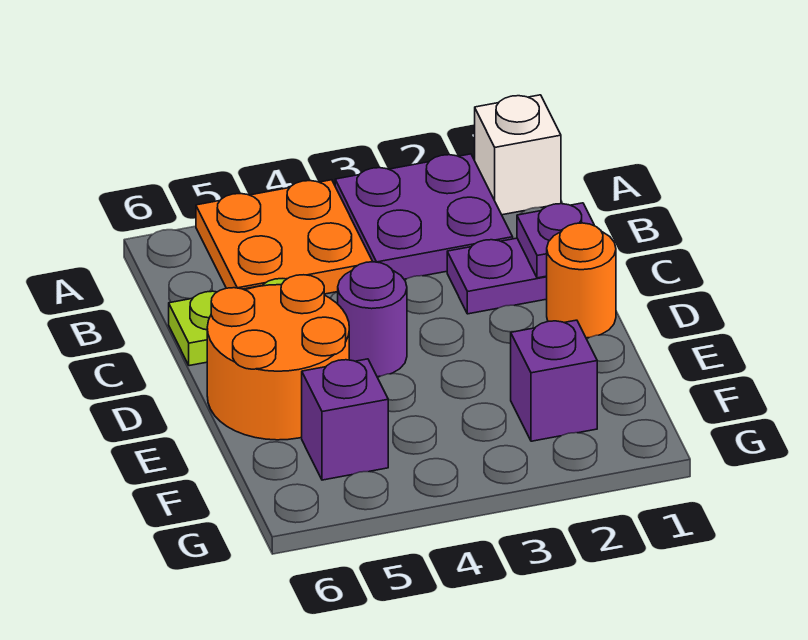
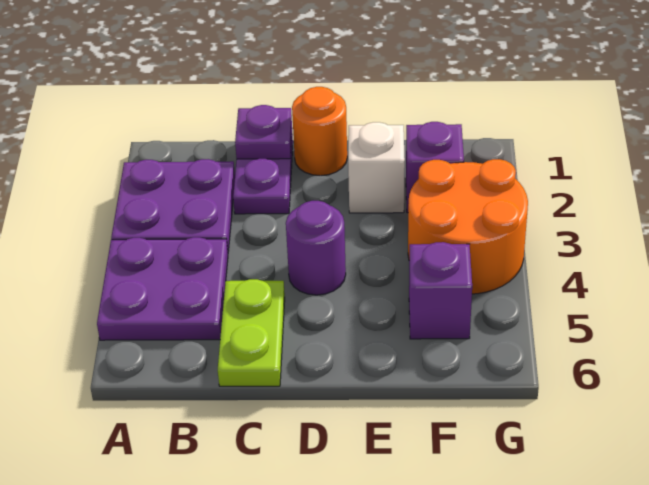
white 1x1 brick [475,95,561,215] -> white 1x1 brick moved to [348,122,405,213]
orange 2x2 plate [196,180,373,294] -> purple 2x2 plate [97,237,228,340]
orange 2x2 round brick [207,275,349,440] -> orange 2x2 round brick moved to [408,159,528,294]

